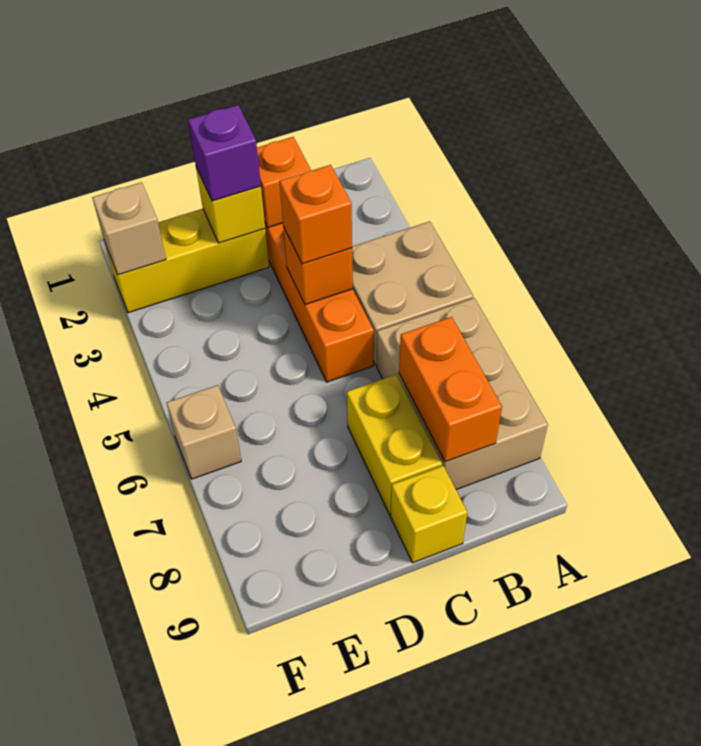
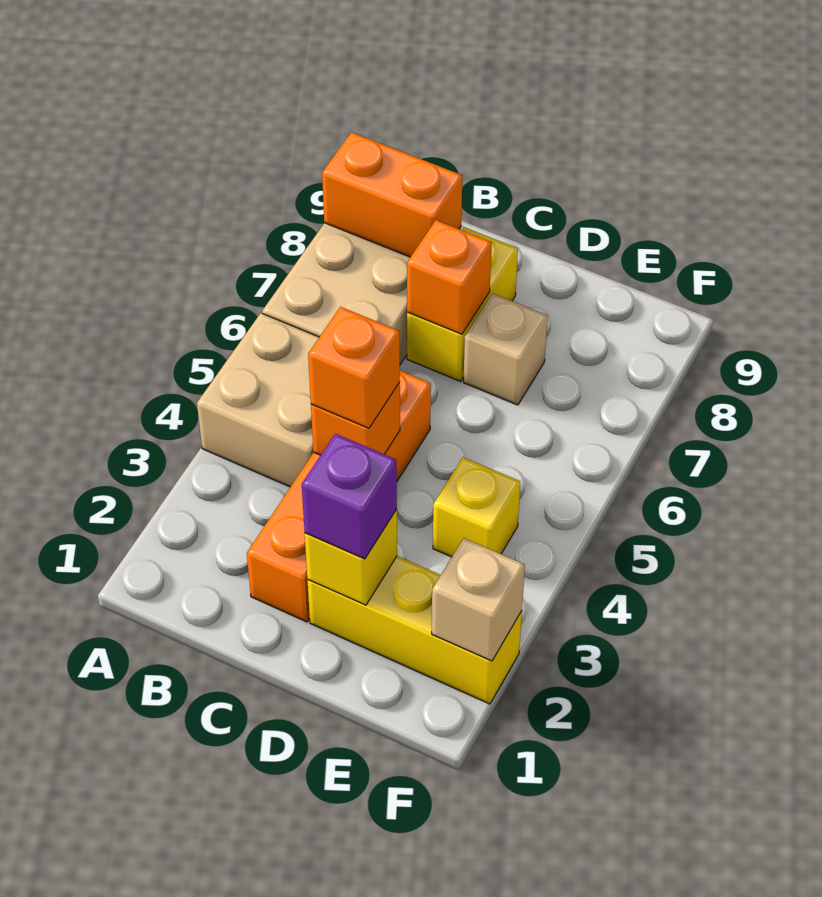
orange 1x2 brick [399,317,502,462] -> orange 1x2 brick turned to [322,132,462,257]
orange 1x1 brick [257,137,311,227] -> orange 1x1 brick moved to [407,220,492,334]
yellow 1x1 brick [390,466,467,563] -> yellow 1x1 brick moved to [433,457,520,557]
tan 1x1 brick [167,385,241,479] -> tan 1x1 brick moved to [464,293,548,405]

